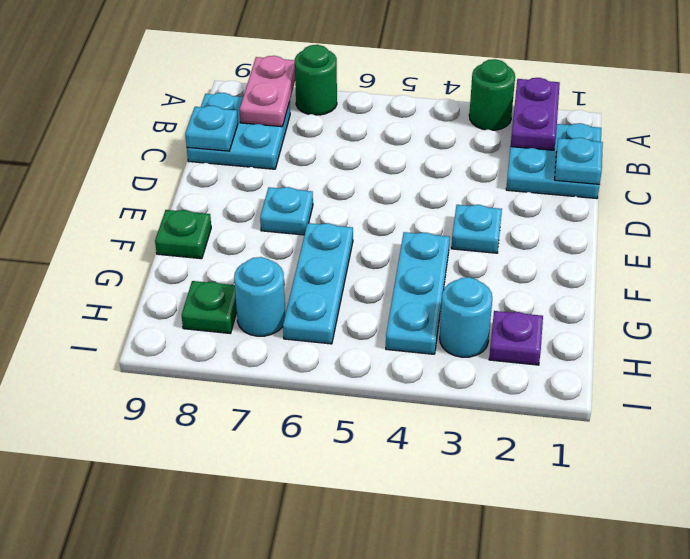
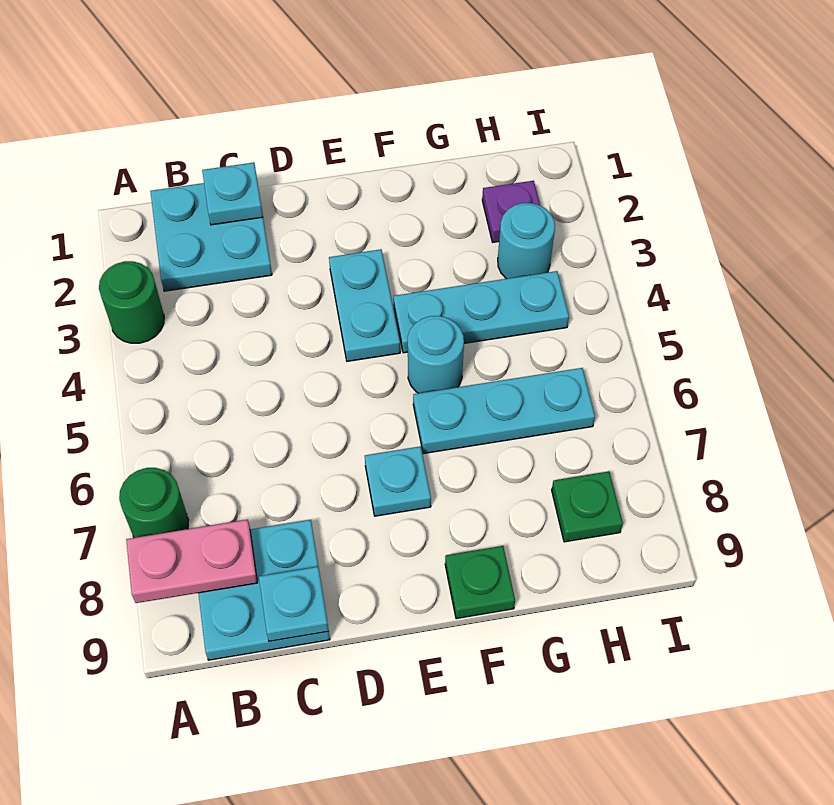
purple 1x2 plate [511,78,560,150] -> none
cyan 1x1 plate [451,205,502,253] -> cyan 1x2 plate [329,249,400,361]
cyan 1x1 round brick [234,257,285,336] -> cyan 1x1 round brick moved to [408,316,464,393]

